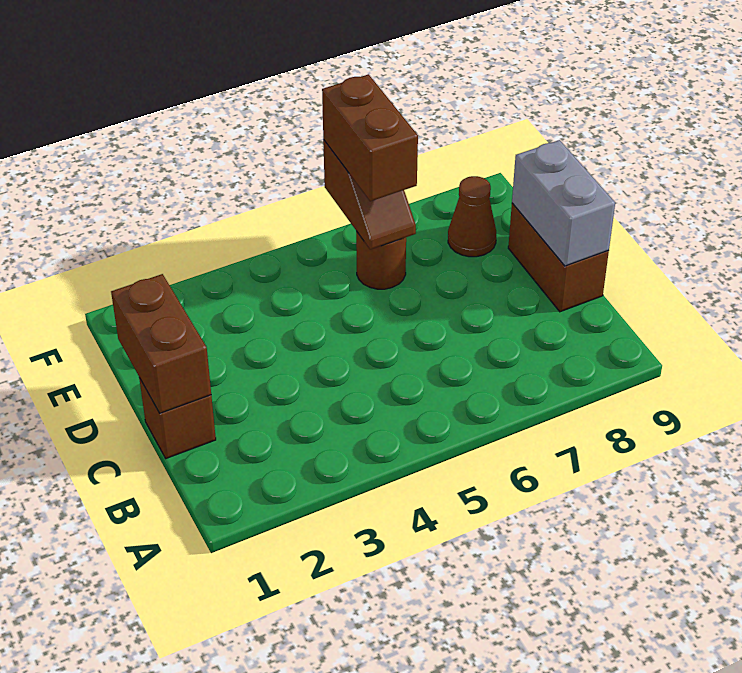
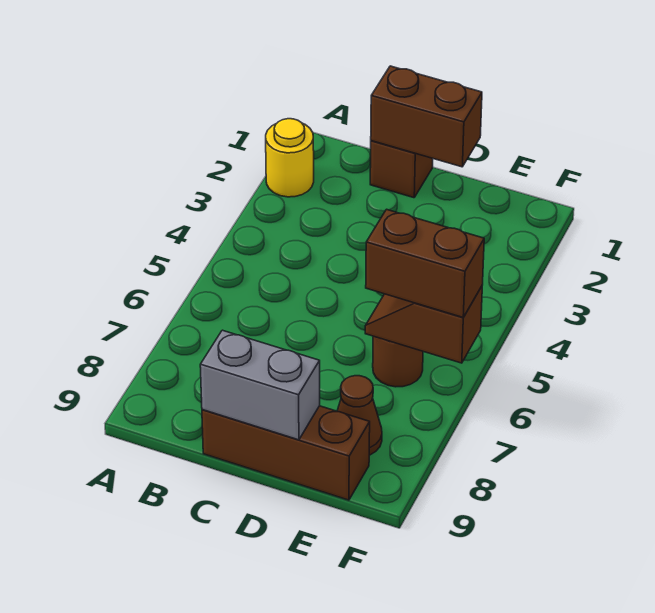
none -> yellow 1x1 round brick [266,119,314,197]
brown 1x2 brick [508,203,609,312] -> brown 1x3 brick [202,406,370,500]

